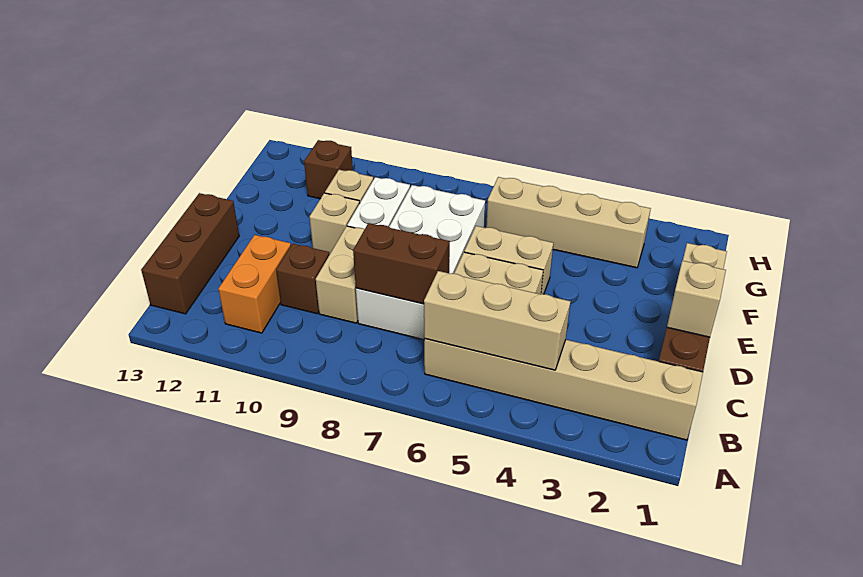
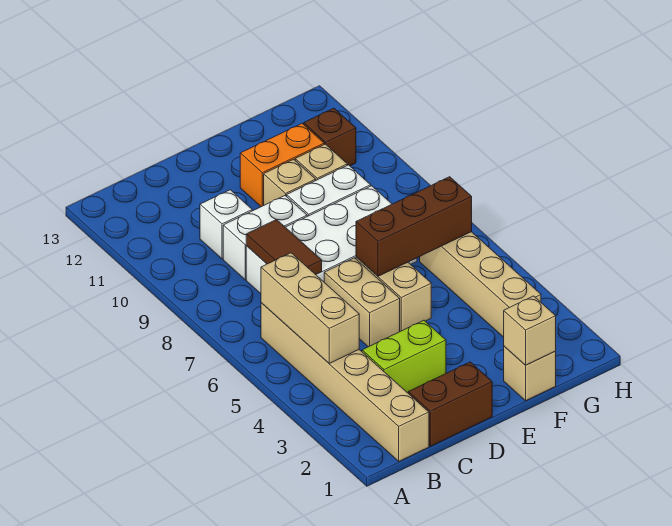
orange 1x2 brick [219,235,291,333] -> orange 1x2 brick moved to [240,123,324,207]
brown 1x3 brick [141,193,239,314] -> brown 1x3 brick moved to [356,177,472,276]
none -> lime 1x2 brick [362,320,446,393]
brown 1x2 brick [353,223,450,304] -> brown 1x2 tile [246,220,322,275]
tan 1x2 brick [316,226,365,323] -> white 1x2 brick [223,196,307,280]
brown 1x1 brick [276,244,329,314] -> white 1x1 brick [200,190,252,259]
tan 1x1 brick [667,261,726,337] -> tan 1x1 brick moved to [504,296,556,365]

